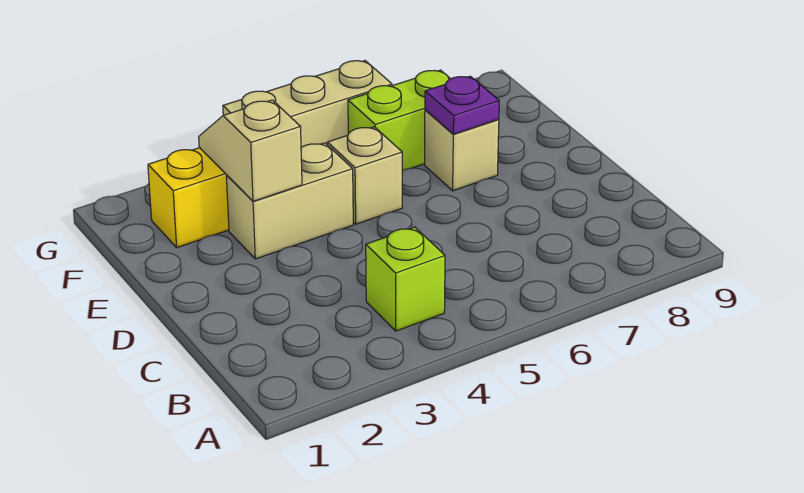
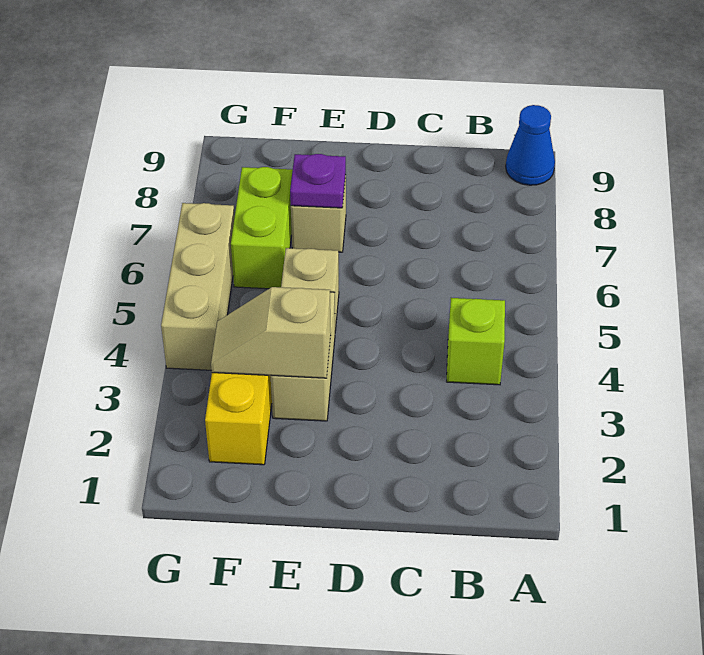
none -> blue 1x1 cone [506,105,555,185]

